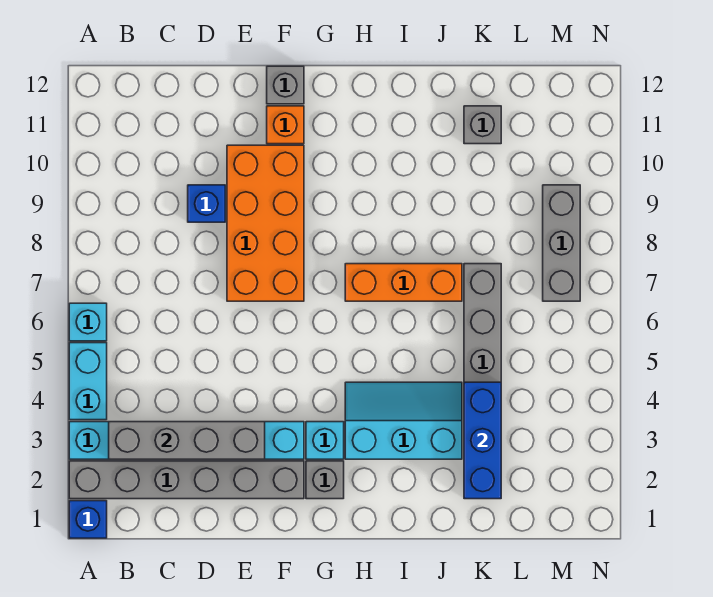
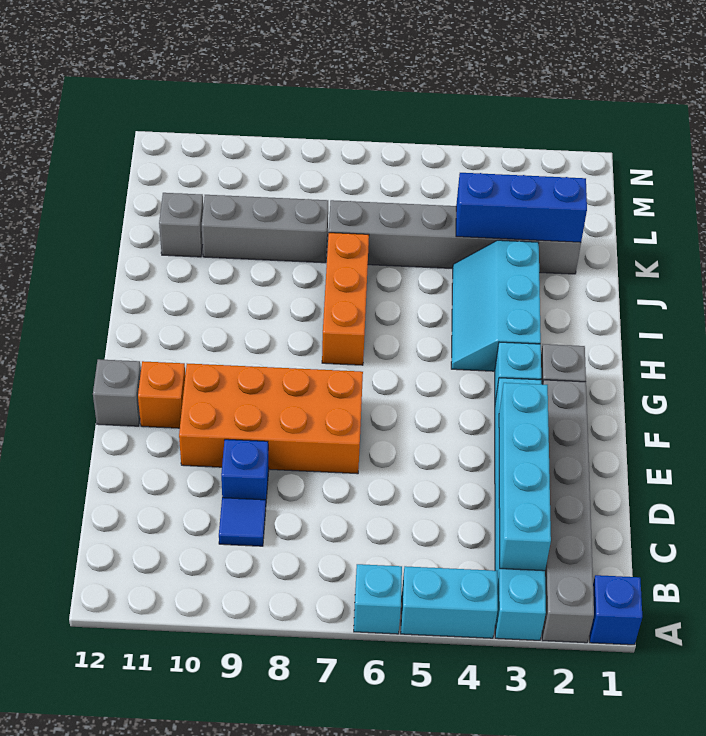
grey 1x4 brick [109,422,265,459] -> cyan 1x4 brick [499,383,551,571]
none -> blue 1x1 tile [219,498,266,546]
grey 1x3 brick [543,185,580,301] -> grey 1x3 brick moved to [202,195,328,263]

